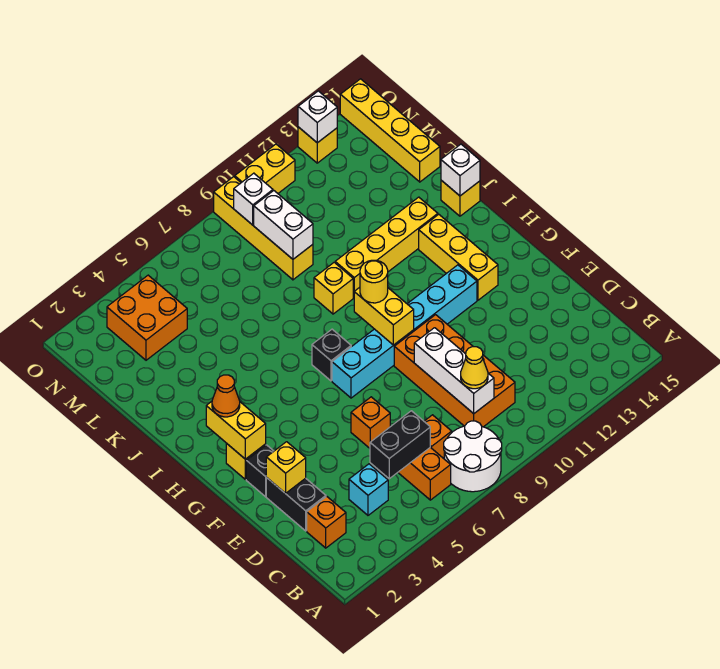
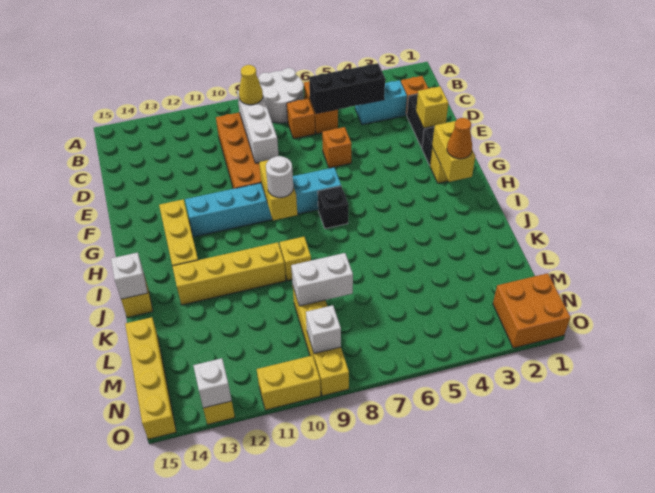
cyan 1x1 brick [349,464,388,515] -> cyan 1x2 brick [355,80,407,125]
black 1x2 brick [370,411,430,479] -> black 1x3 brick [309,63,385,114]
yellow 1x1 round brick [360,260,388,303] -> white 1x1 round brick [266,156,293,198]
white 1x2 brick [254,191,313,259] -> white 1x2 brick turned to [291,253,353,306]
orange 2x2 brick [107,275,187,360] -> orange 2x2 brick moved to [493,273,570,348]

